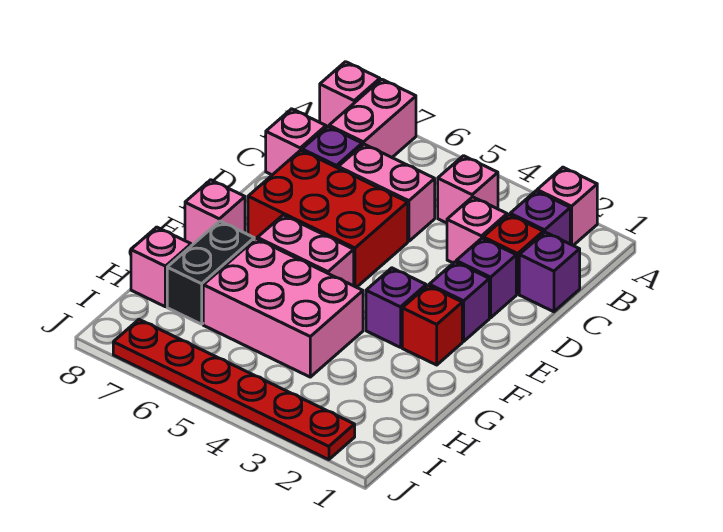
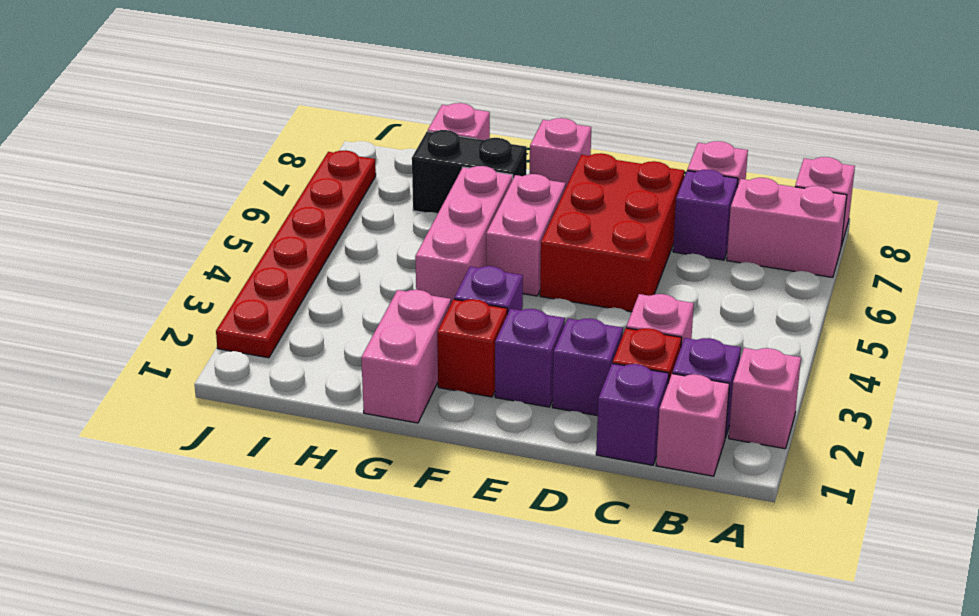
pink 1x1 brick [438,156,498,223] -> pink 1x1 brick moved to [656,374,729,476]
pink 1x2 brick [338,144,435,241] -> pink 1x2 brick moved to [361,290,451,423]
pink 2x3 brick [203,239,363,377] -> pink 1x3 brick [415,166,513,303]

